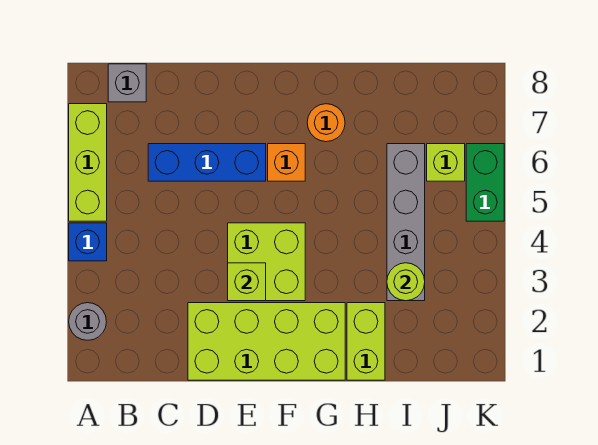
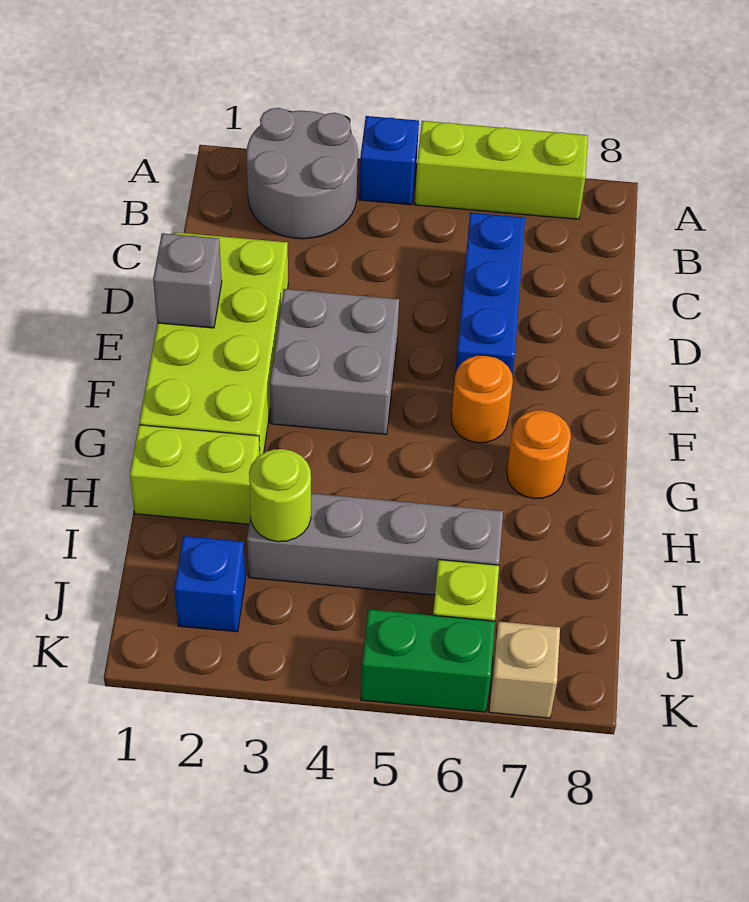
grey 1x1 round brick [69,303,107,340] -> grey 2x2 round brick [247,108,358,239]
grey 1x1 brick [108,64,146,102] -> grey 1x1 brick moved to [153,233,222,328]
lime 2x2 brick [228,223,305,301] -> grey 2x2 brick [270,289,399,435]
lime 1x1 brick [228,263,266,301] -> none
orange 1x1 brick [268,144,305,181] -> orange 1x1 round brick [451,355,513,443]
none -> blue 1x1 brick [174,536,245,632]
none -> tan 1x1 brick [489,621,560,718]

